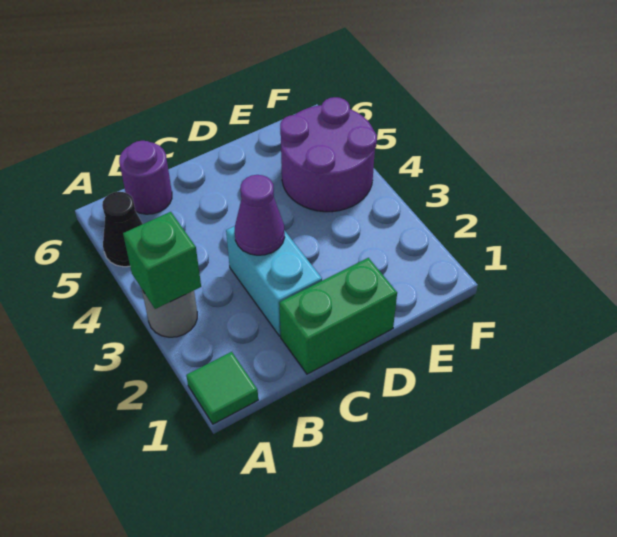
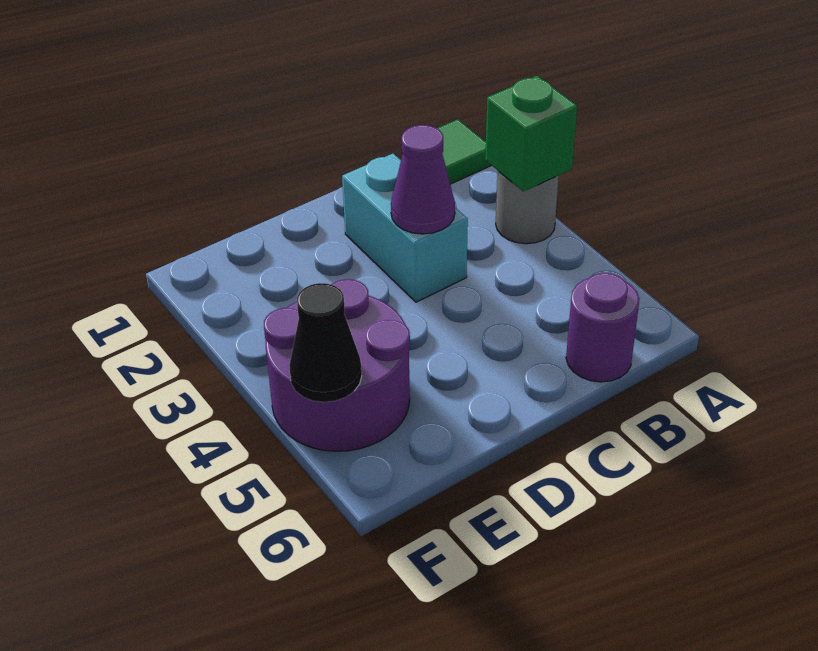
black 1x1 cone [102,192,142,267] -> black 1x1 cone moved to [289,283,362,402]
green 1x2 brick [279,258,397,374] -> none

